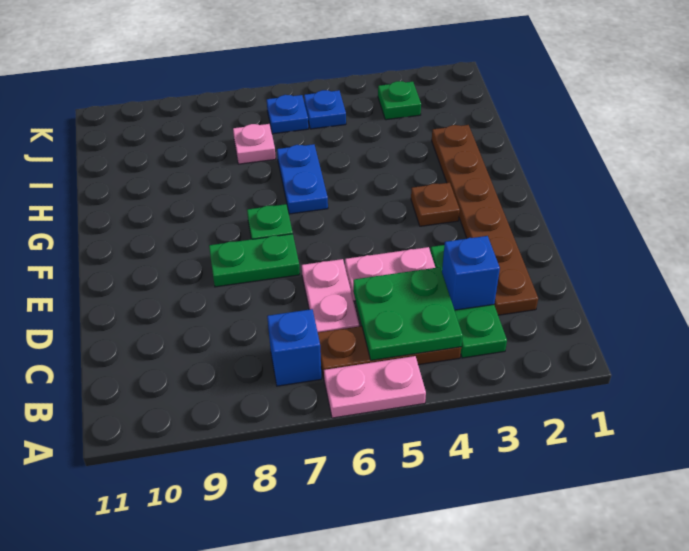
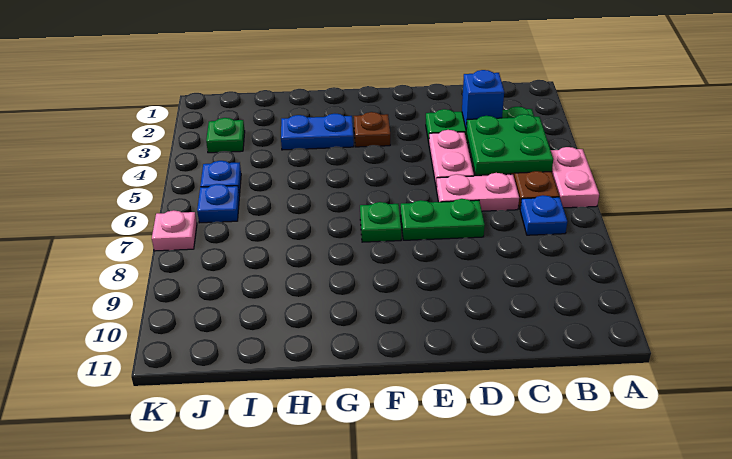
blue 1x1 brick [267,309,322,386] -> blue 1x1 plate [520,195,567,235]
brown 1x6 plate [432,125,538,315] -> none
green 1x2 plate [209,234,300,287] -> green 1x2 plate turned to [400,199,485,240]
blue 1x2 plate [277,144,328,214] -> blue 1x2 plate moved to [281,114,354,150]
pink 1x1 plate [233,124,276,164] -> pink 1x1 plate moved to [152,210,197,251]

